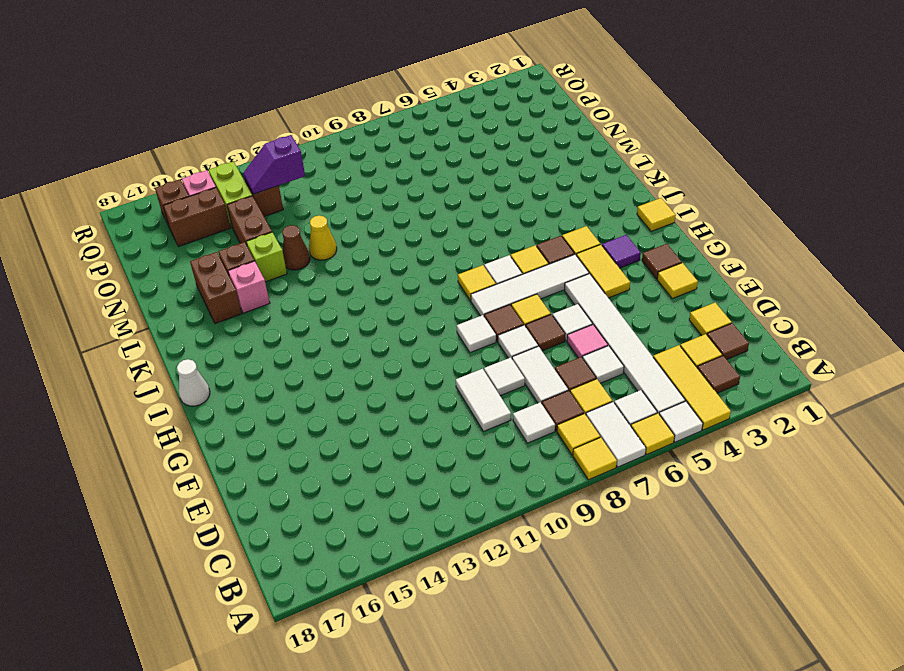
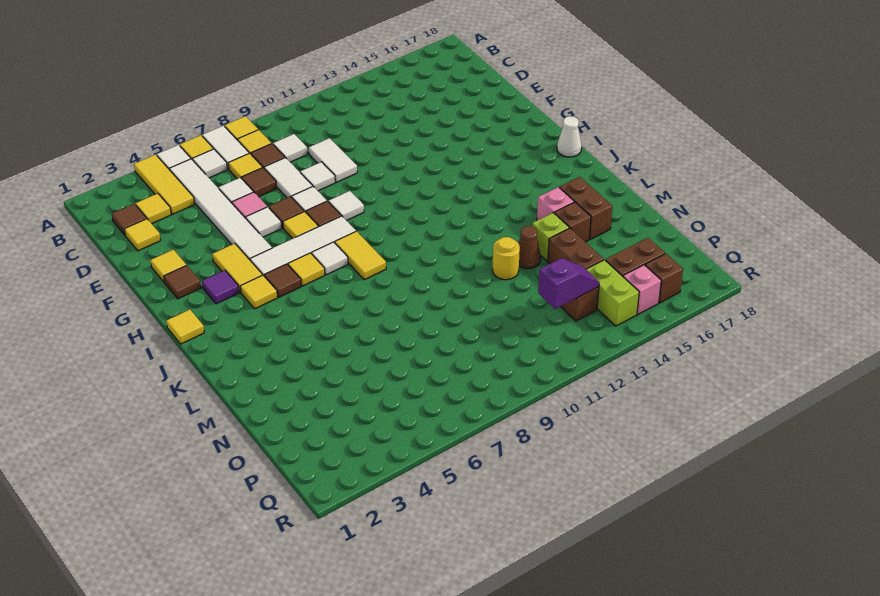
brown 1x1 tile [697,356,740,393] -> none
yellow 1x1 tile [458,265,496,301] -> yellow 1x2 tile [335,231,386,280]
yellow 1x1 cone [309,215,337,260] -> yellow 1x1 round brick [492,237,520,280]

